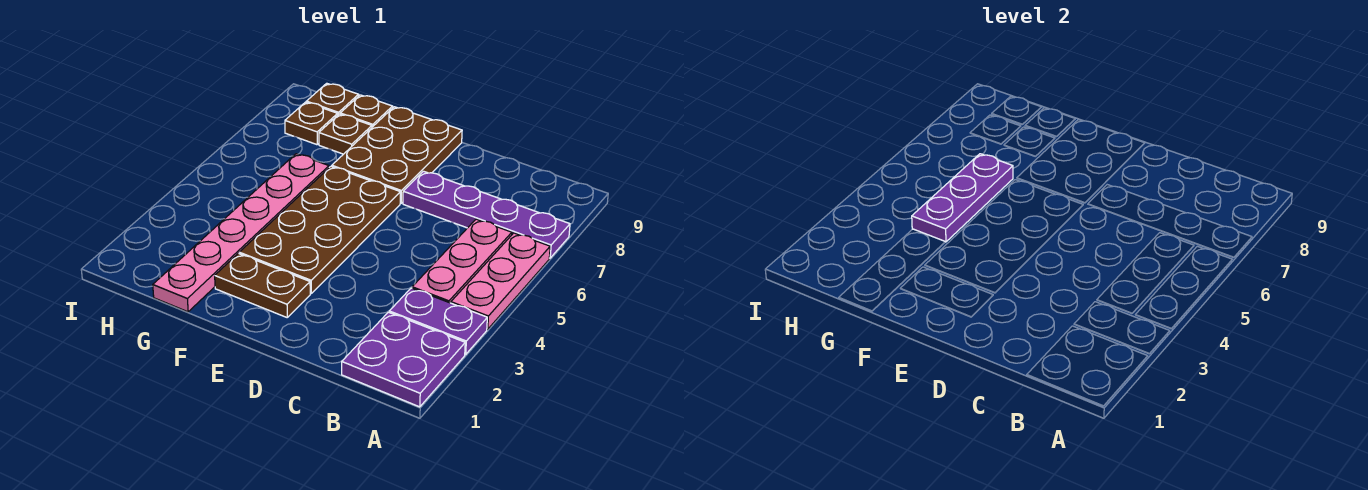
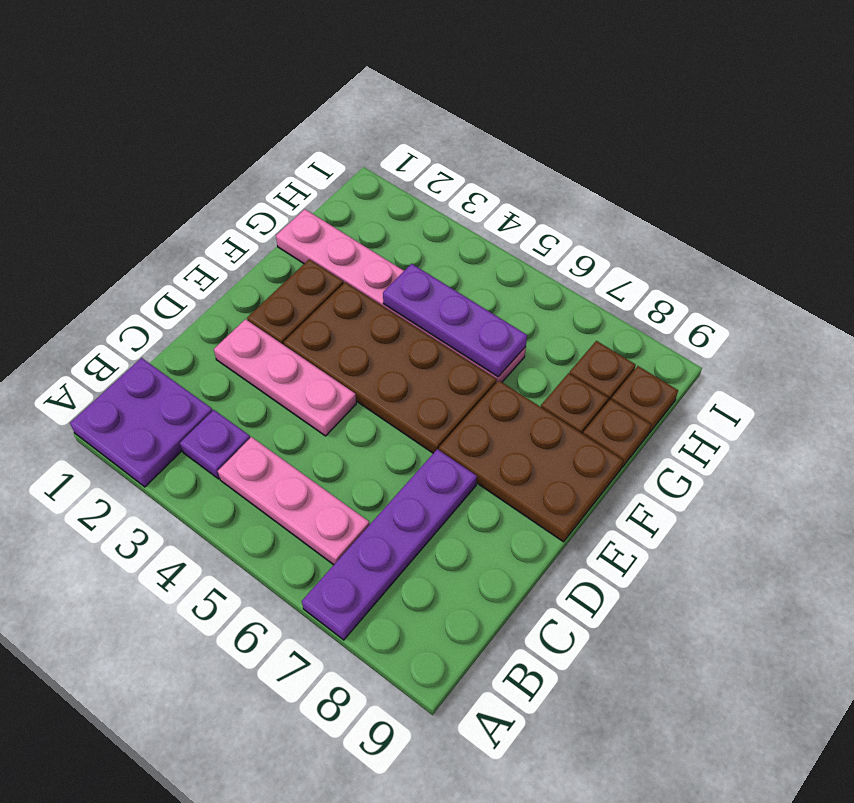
purple 1x2 plate [389,288,487,354] -> purple 1x1 plate [180,410,250,479]
pink 1x3 plate [451,233,550,329] -> pink 1x3 plate moved to [214,319,356,436]

